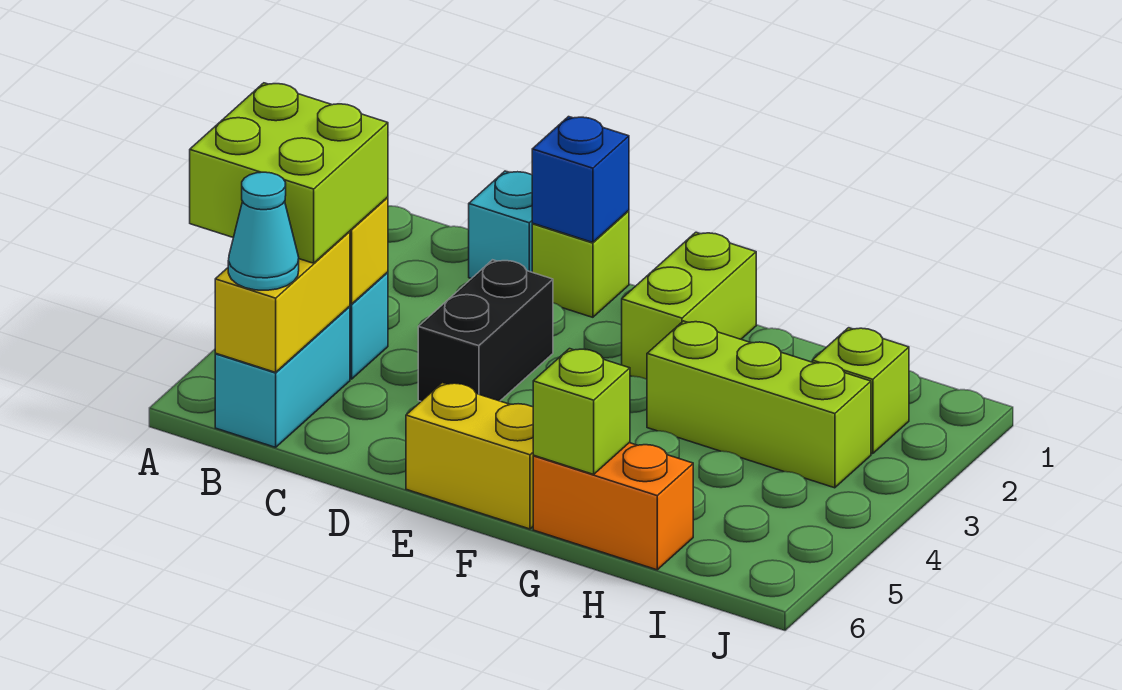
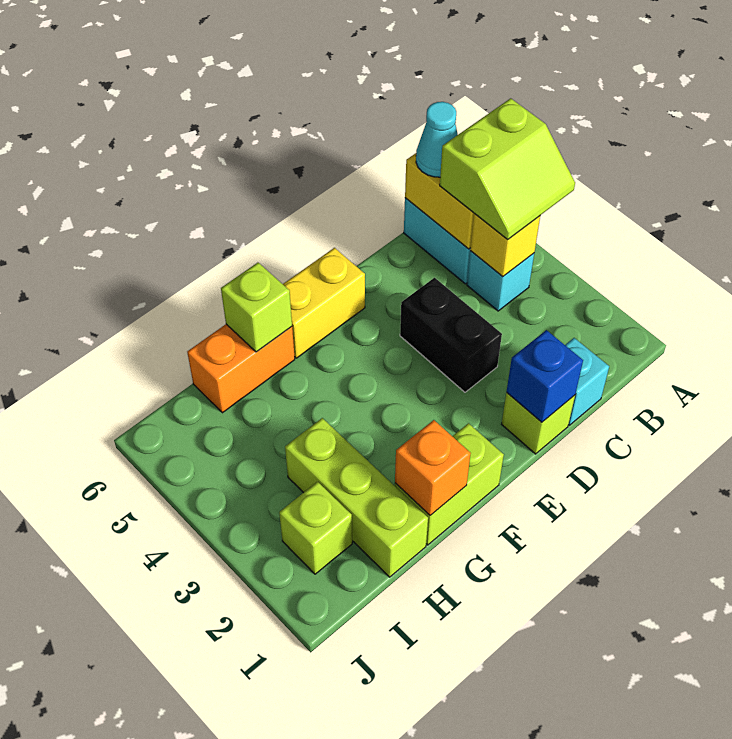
lime 2x2 brick [190,83,388,263] -> lime 2x2 slope [440,98,575,240]
lime 1x2 brick [622,232,756,379] -> lime 1x2 brick turned to [395,423,504,545]
none -> orange 1x1 brick [395,420,471,515]
lime 1x3 brick [647,321,871,488] -> lime 1x3 brick turned to [285,418,428,577]

